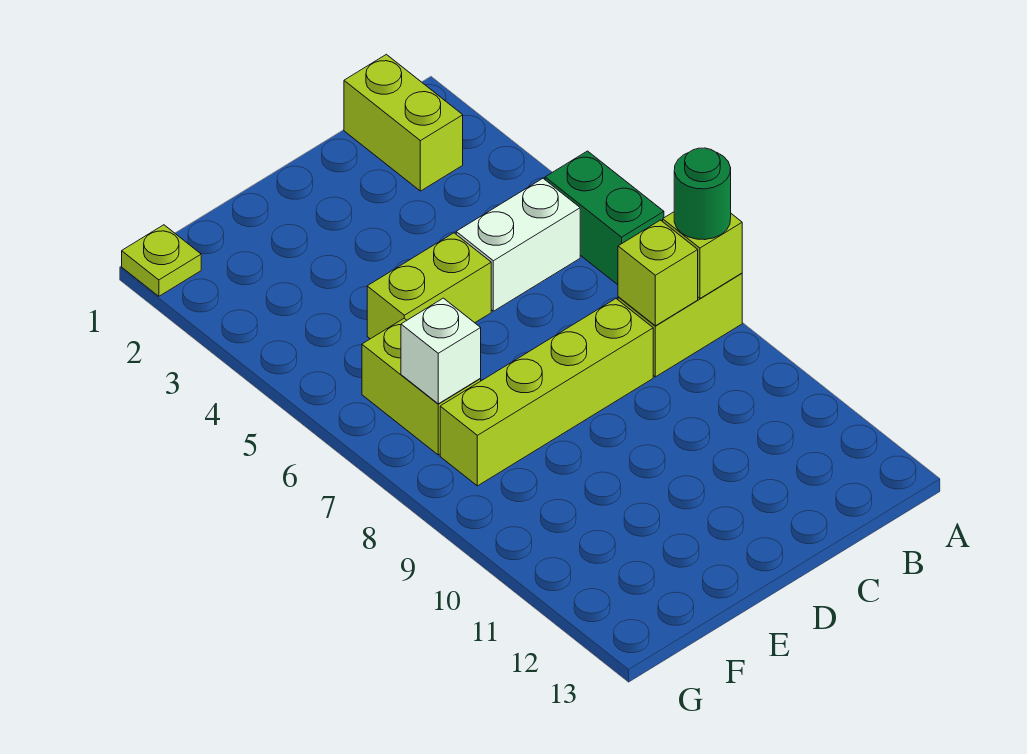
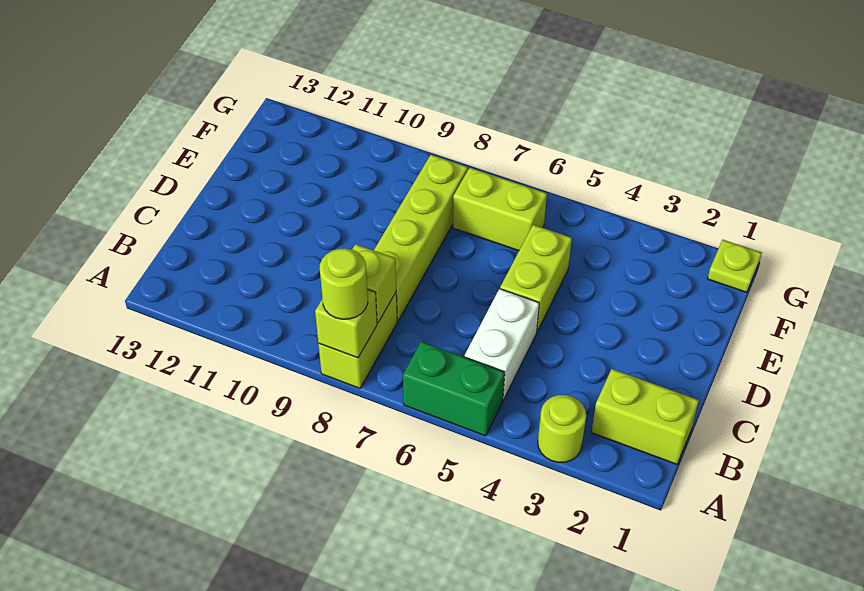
none -> lime 1x1 round brick [538,395,586,462]
green 1x1 round brick [674,148,731,240] -> lime 1x1 round brick [320,248,368,319]
white 1x1 brick [401,298,481,404] -> none

